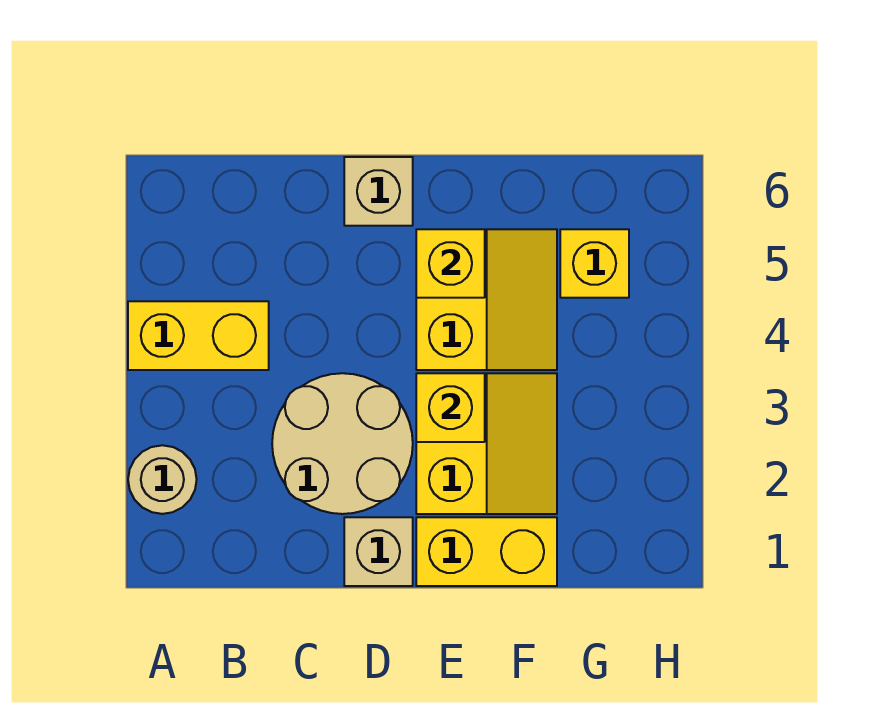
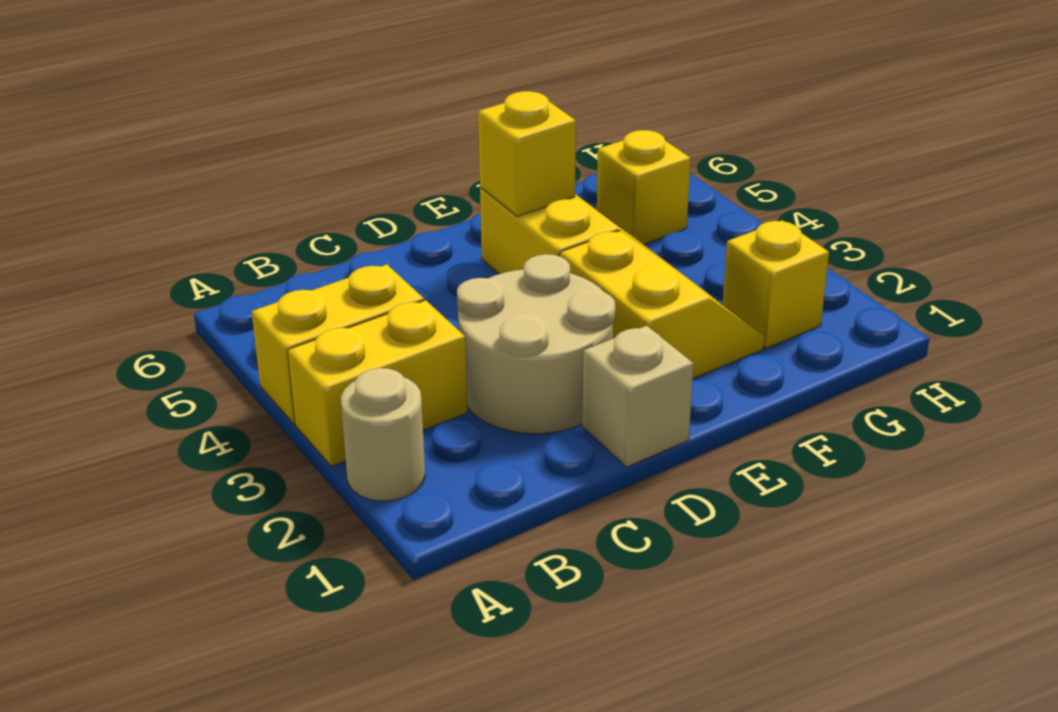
tan 1x1 brick [344,157,413,226] -> none
yellow 1x2 brick [416,517,557,586] -> yellow 1x2 brick moved to [288,300,467,466]
yellow 1x1 brick [416,373,485,442] -> yellow 1x1 brick moved to [723,220,829,348]

